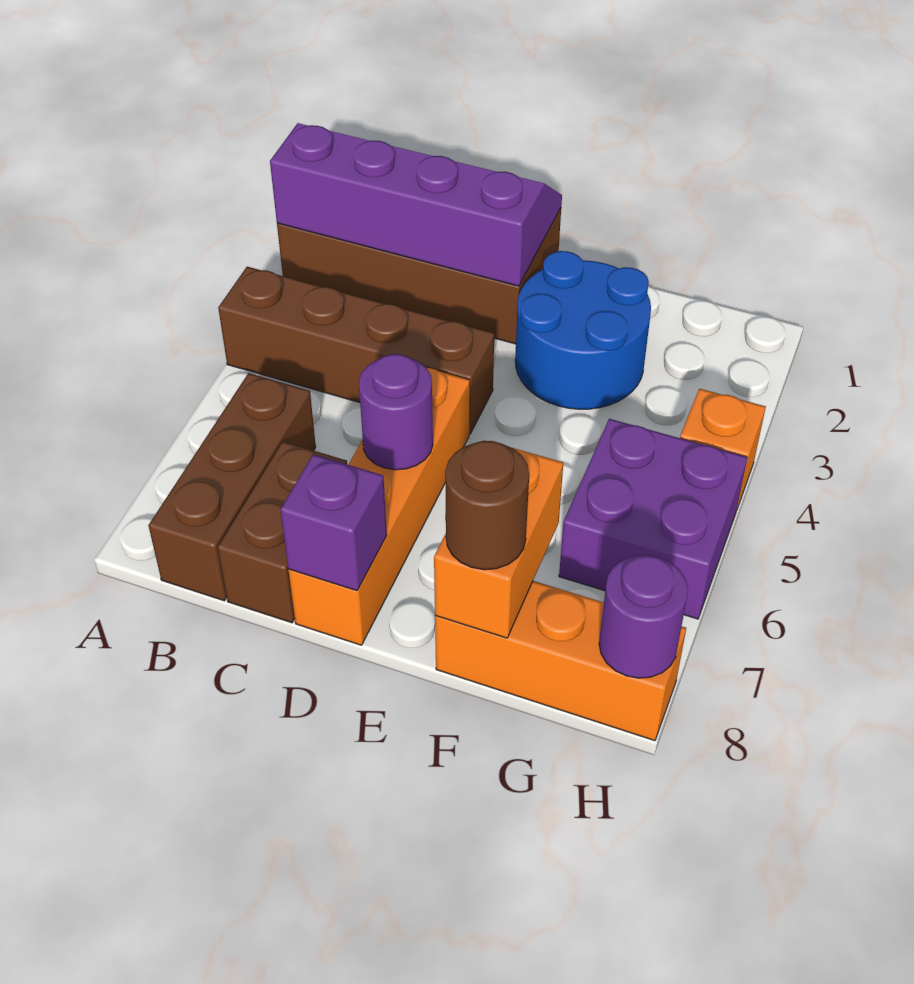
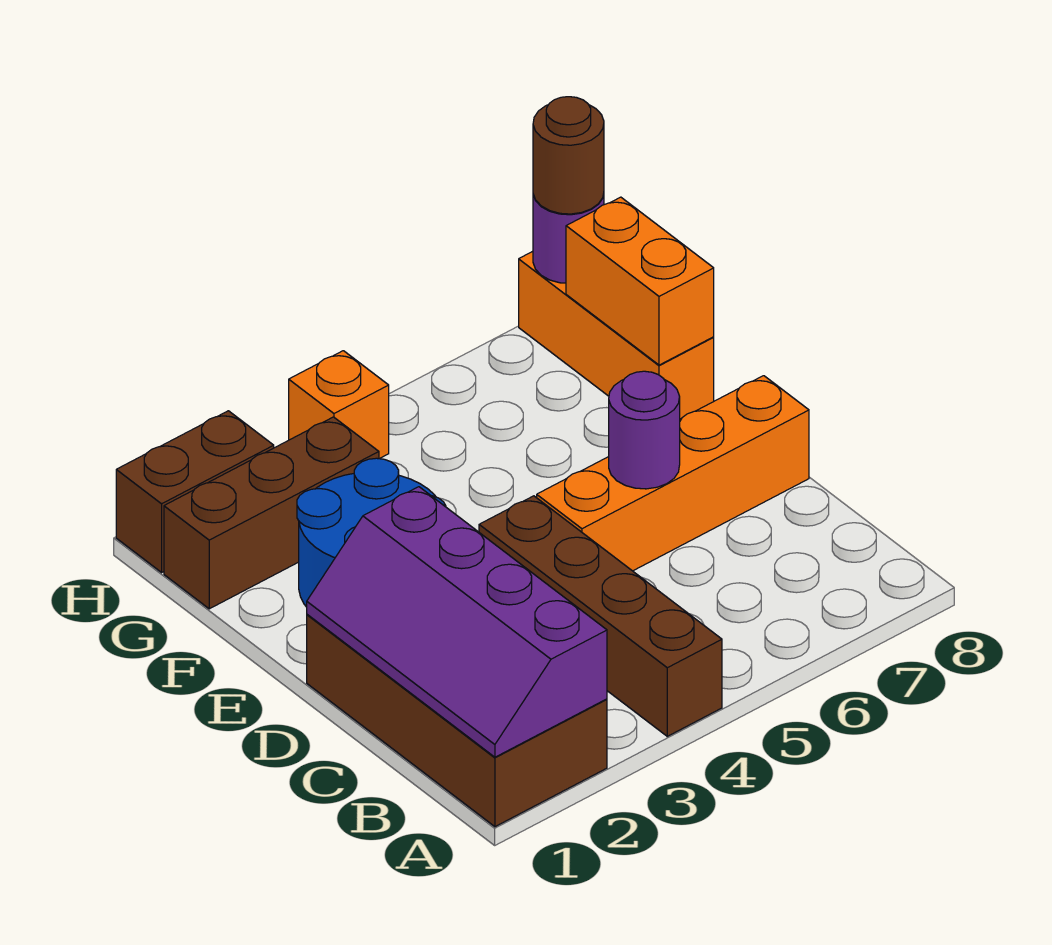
brown 1x3 brick [148,373,316,601] -> brown 1x3 brick moved to [164,417,379,609]
brown 1x2 brick [218,442,347,623] -> brown 1x2 brick moved to [116,411,274,572]
purple 1x1 brick [280,454,387,591] -> none
orange 1x2 brick [434,448,563,638] -> orange 1x2 brick turned to [566,197,714,365]
brown 1x1 round brick [445,441,529,570] -> brown 1x1 round brick moved to [533,97,604,214]
purple 2x2 brick [559,419,748,619] -> none

